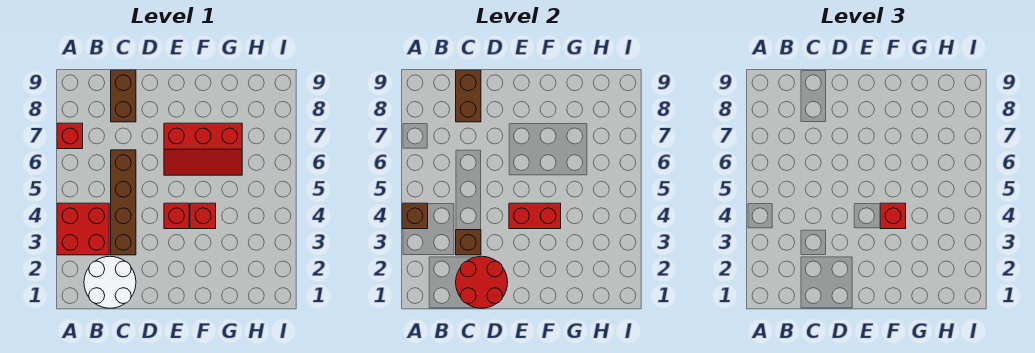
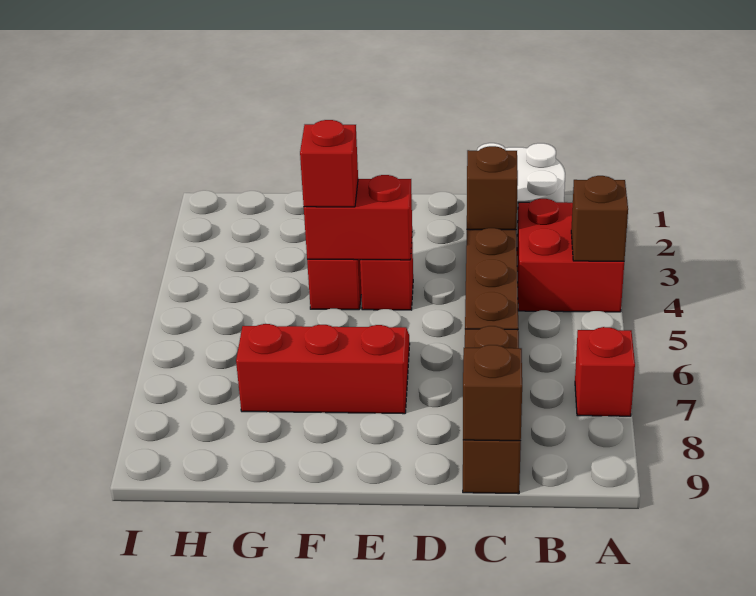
red 2x2 round brick [456,256,508,308] -> none
brown 1x2 brick [111,70,136,122] -> brown 1x3 brick [463,326,521,494]
brown 1x2 brick [456,70,481,122] -> brown 1x1 brick [463,345,522,441]

